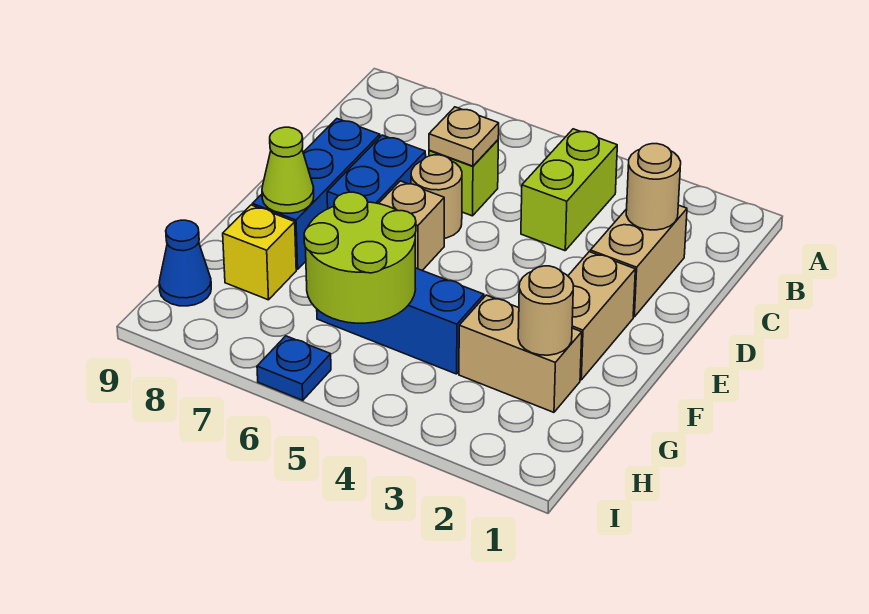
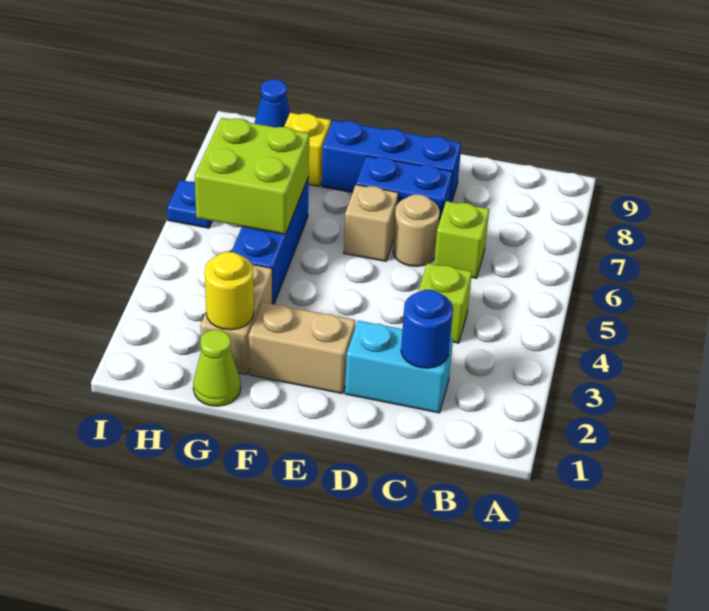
lime 1x2 brick [521,129,617,251] -> lime 1x1 brick [418,263,472,343]
tan 1x2 brick [590,205,687,317] -> cyan 1x2 brick [345,321,453,413]
tan 1x1 round brick [626,144,681,230] -> blue 1x1 round brick [401,290,453,368]
tan 1x1 plate [429,107,499,166] -> none
lime 1x1 cone [262,127,314,213] -> lime 1x1 cone moved to [193,330,241,406]
tan 1x1 round brick [518,266,573,355] -> yellow 1x1 round brick [205,252,254,330]
lime 2x2 round brick [304,192,416,323] -> lime 2x2 brick [195,118,310,234]

